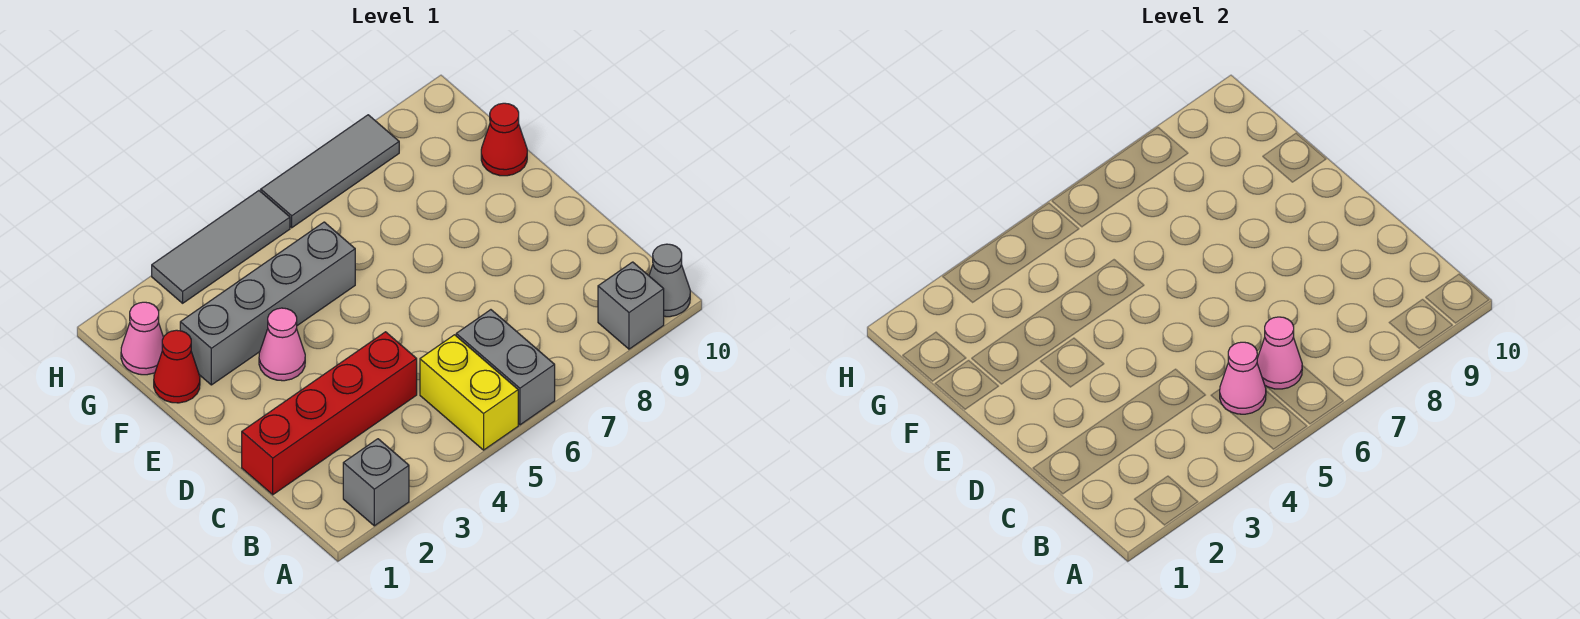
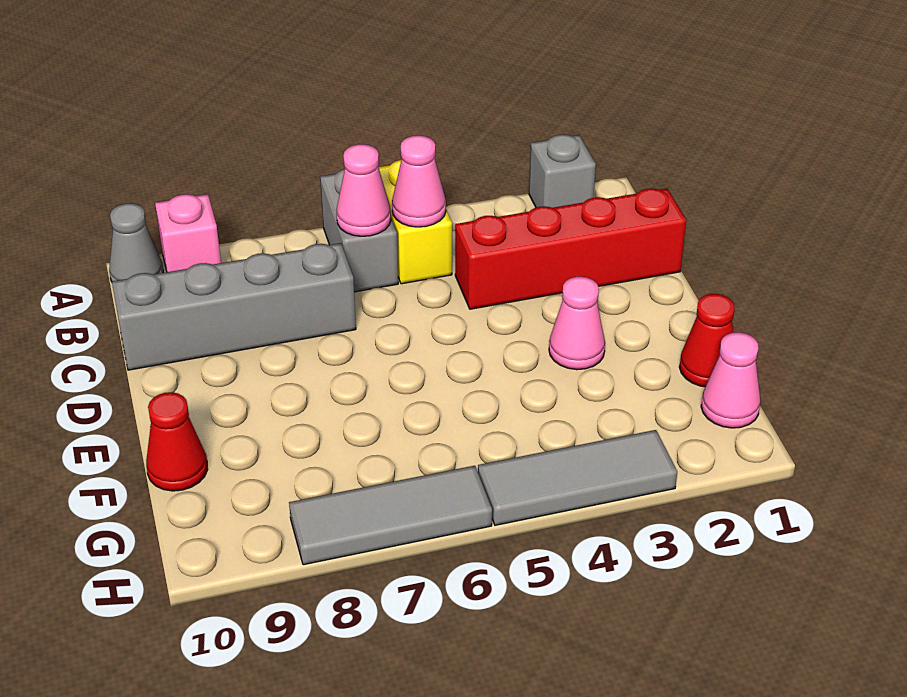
grey 1x1 brick [598,262,664,349] -> pink 1x1 brick [155,194,221,272]
grey 1x4 brick [180,222,355,385] -> grey 1x4 brick moved to [112,243,356,370]

